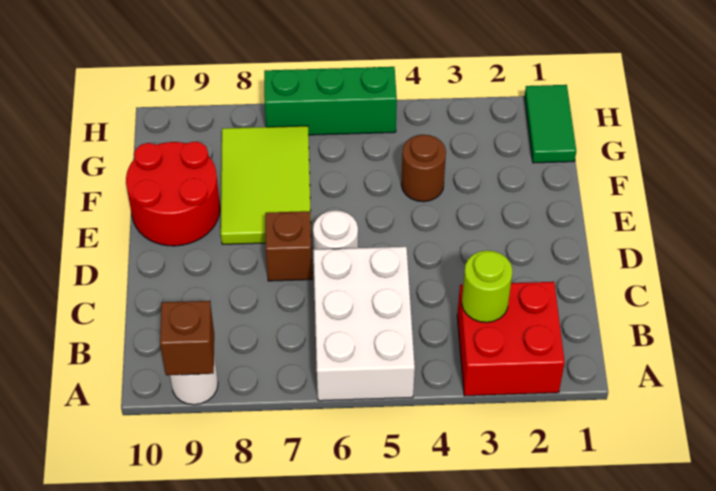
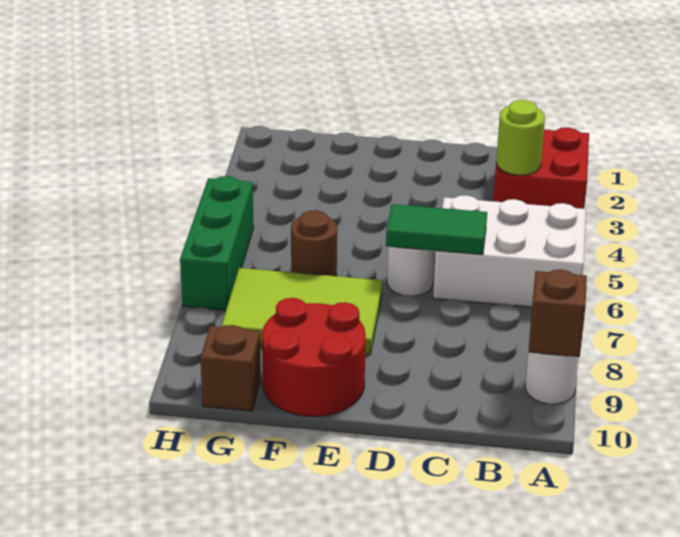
brown 1x1 brick [265,211,312,281] -> brown 1x1 brick moved to [200,325,261,411]
brown 1x1 round brick [401,135,446,202] -> brown 1x1 round brick moved to [291,210,337,276]
green 1x2 tile [525,85,576,163] -> green 1x2 tile moved to [386,204,487,255]

